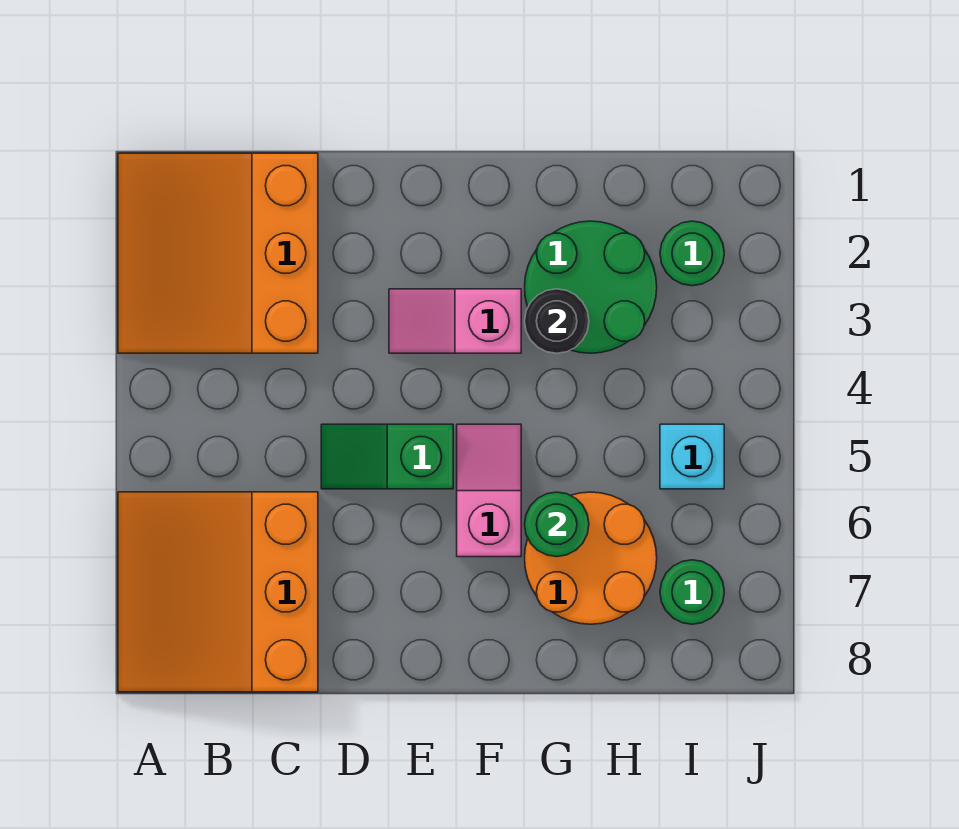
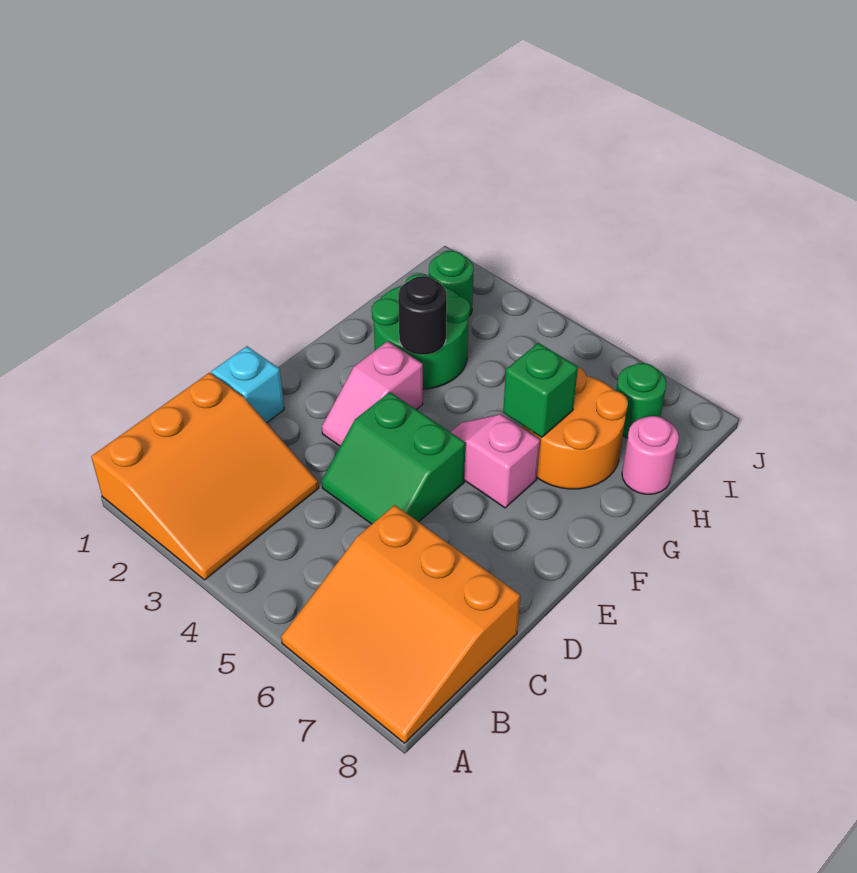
orange 3x3 slope [118,153,318,353] -> orange 3x3 slope turned to [91,373,319,580]
green 1x2 slope [321,424,453,489] -> green 2x2 slope [322,392,465,524]
green 1x1 round brick [525,492,589,557] -> green 1x1 brick [503,343,578,438]
none -> pink 1x1 round brick [622,416,679,494]
cyan 1x1 brick [660,424,724,489] -> cyan 1x1 brick moved to [211,346,284,423]

